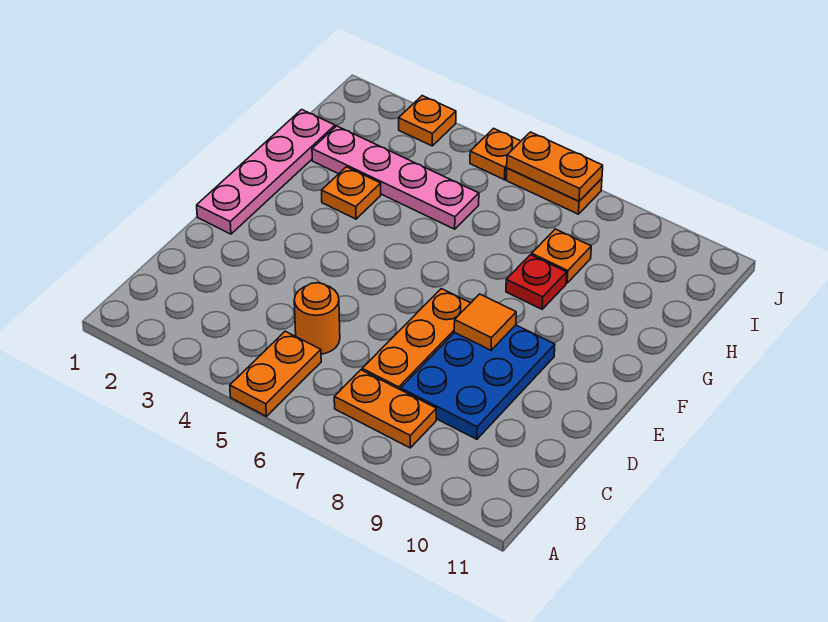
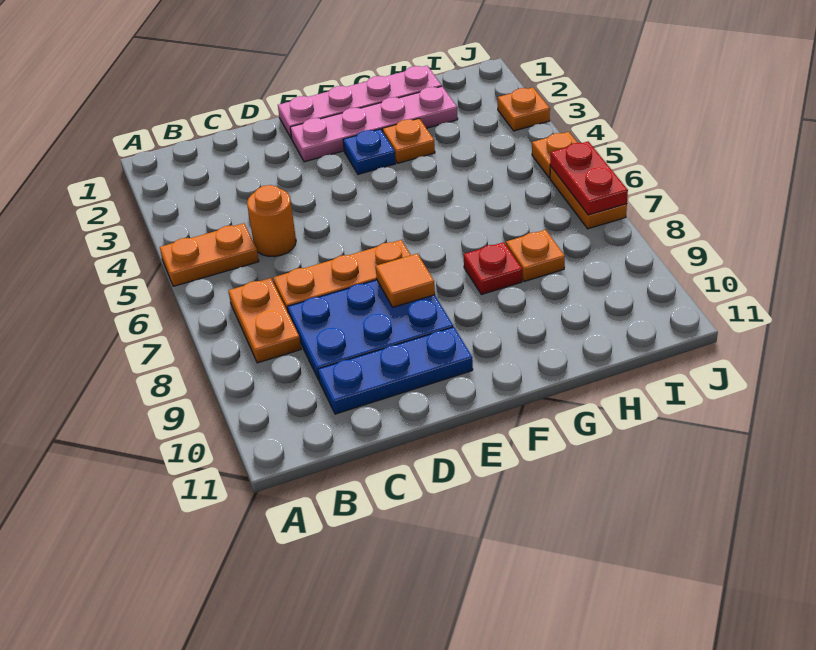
none -> blue 1x3 plate [318,327,473,414]
none -> blue 1x1 plate [343,129,396,174]
pink 1x4 plate [312,126,479,229] -> pink 1x4 plate turned to [290,86,458,162]
orange 1x2 plate [507,132,603,201] -> red 1x2 plate [550,141,628,215]

